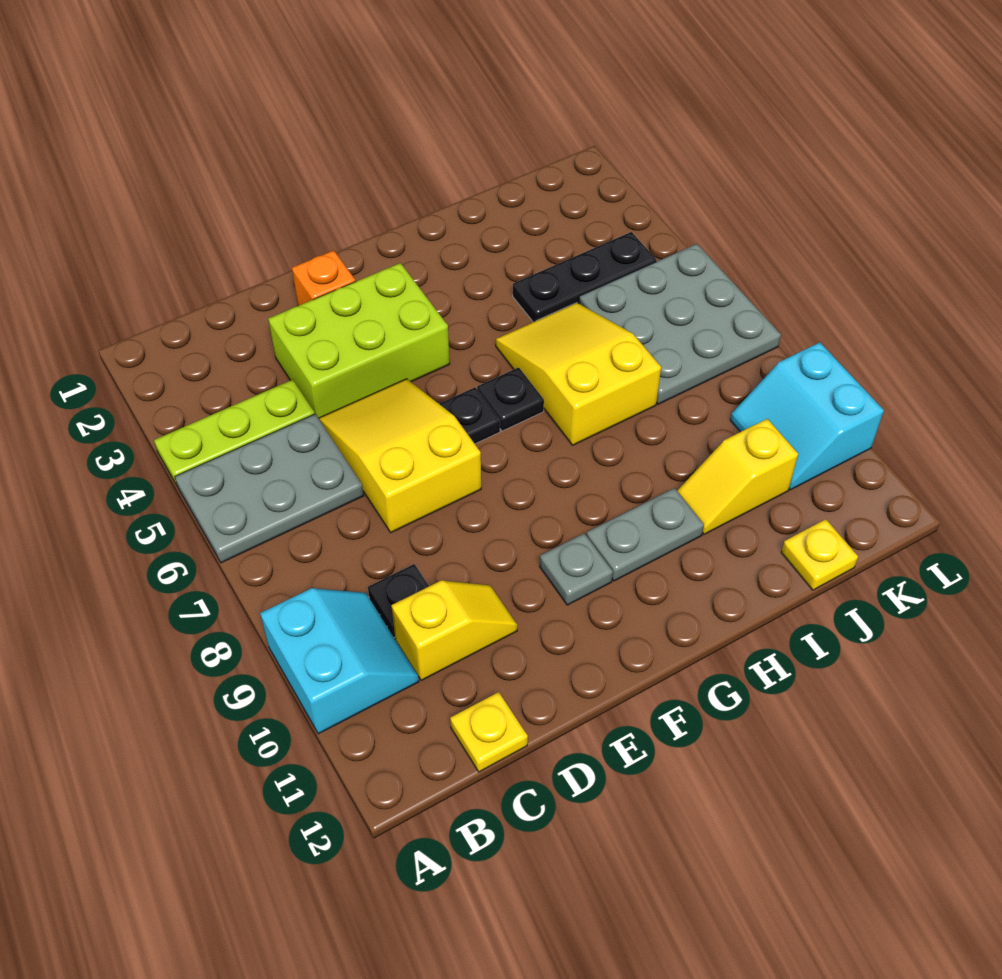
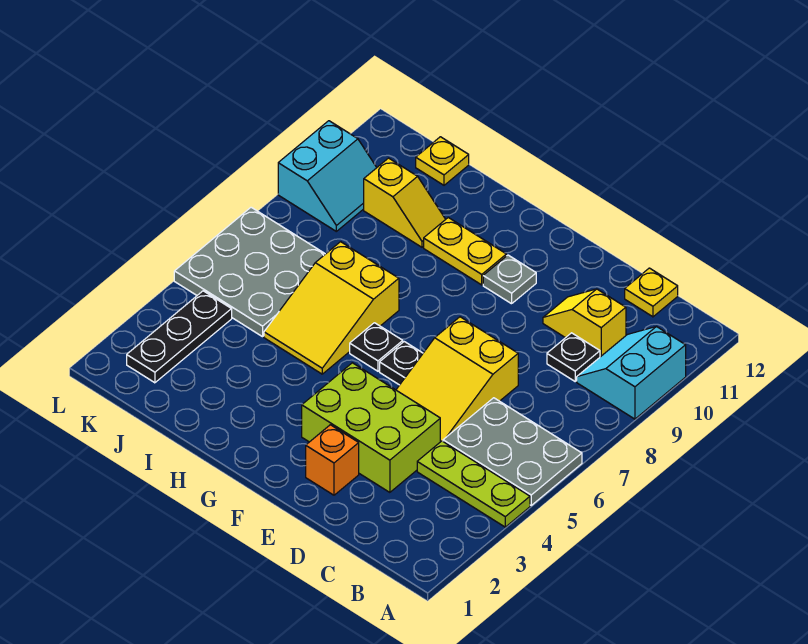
grey 1x2 plate [586,488,704,581] -> yellow 1x2 plate [424,218,506,285]
black 1x3 plate [513,232,657,322] -> black 1x3 plate turned to [127,291,232,383]

